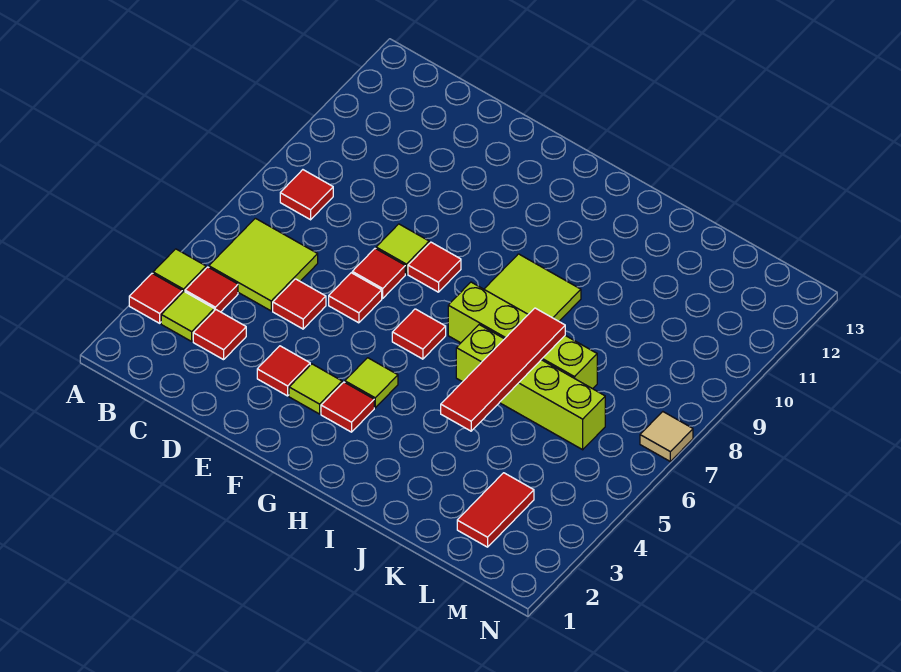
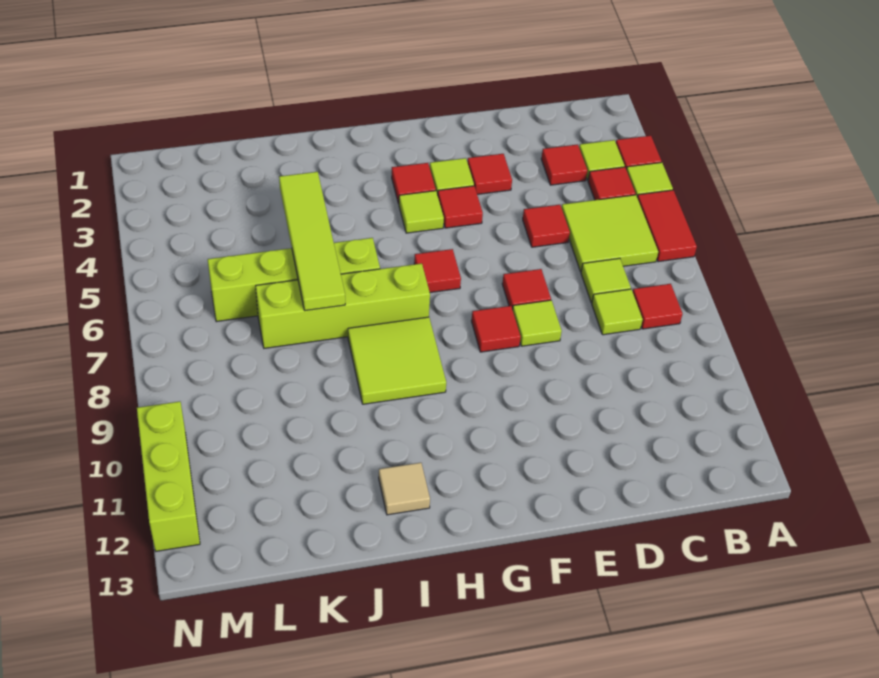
none -> lime 1x1 tile [581,258,631,303]
none -> lime 1x1 tile [592,289,643,335]
red 1x1 tile [329,273,382,323] -> red 1x1 tile moved to [438,186,483,228]
red 1x4 tile [441,308,565,431] -> lime 1x4 tile [279,172,345,311]
red 1x2 tile [457,473,534,547] -> red 1x2 tile moved to [637,190,697,262]
tan 1x1 tile [640,412,693,461] -> tan 1x1 tile moved to [379,463,430,515]
none -> lime 1x3 brick [137,401,200,551]

